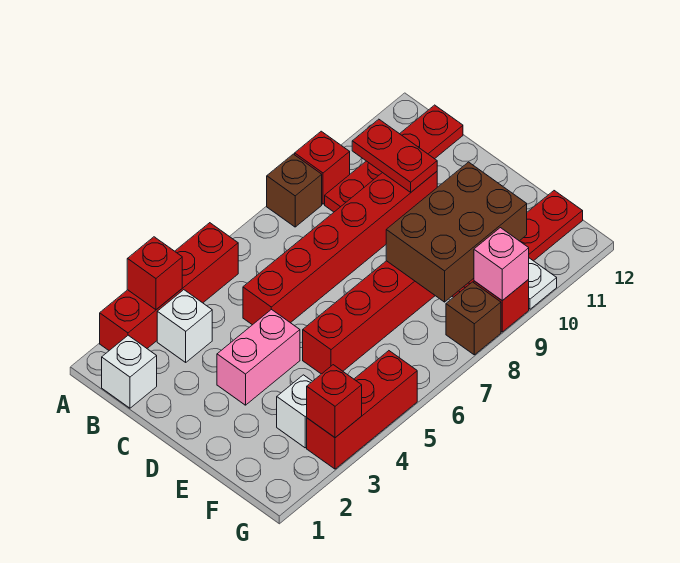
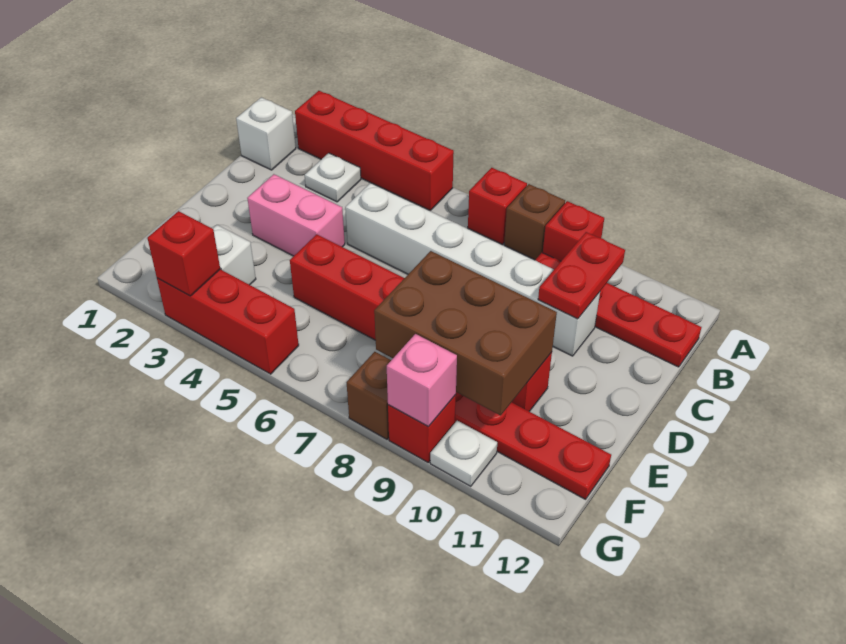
red 1x1 brick [127,237,182,310] -> red 1x1 brick moved to [468,168,527,244]
white 1x1 brick [157,290,212,362] -> white 1x1 plate [305,153,361,202]
red 1x6 brick [243,172,437,325] -> white 1x6 brick [345,183,600,356]

